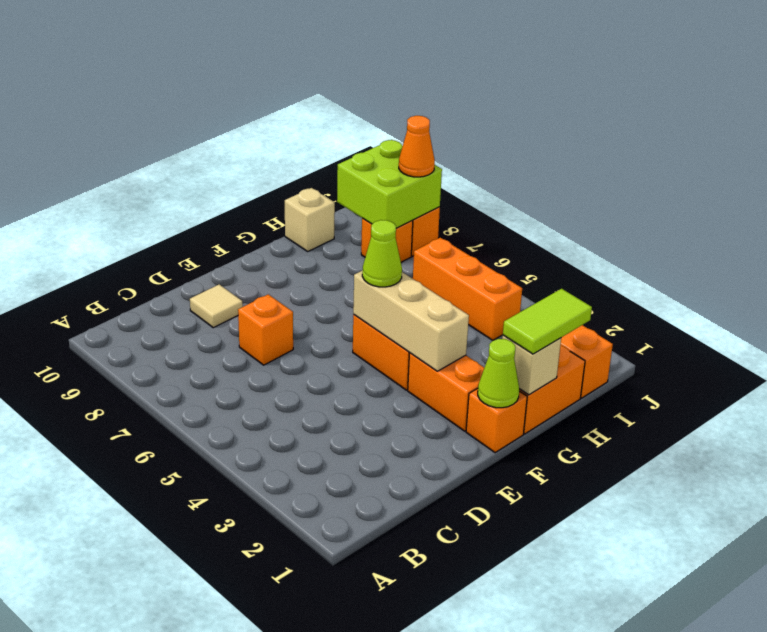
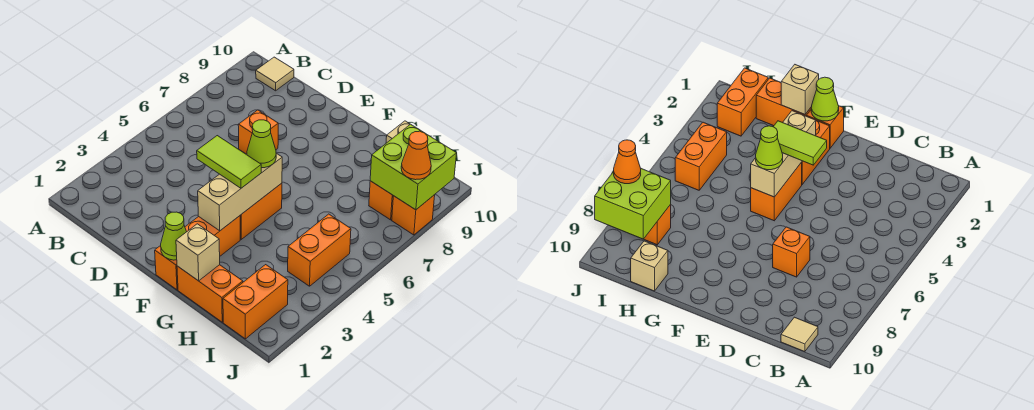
tan 1x1 tile [190,285,243,328] -> tan 1x1 tile moved to [256,57,294,91]
lime 1x2 tile [503,289,592,354] -> lime 1x2 tile moved to [197,136,261,188]
orange 1x3 brick [413,238,522,340] -> orange 1x2 brick [288,214,351,286]

